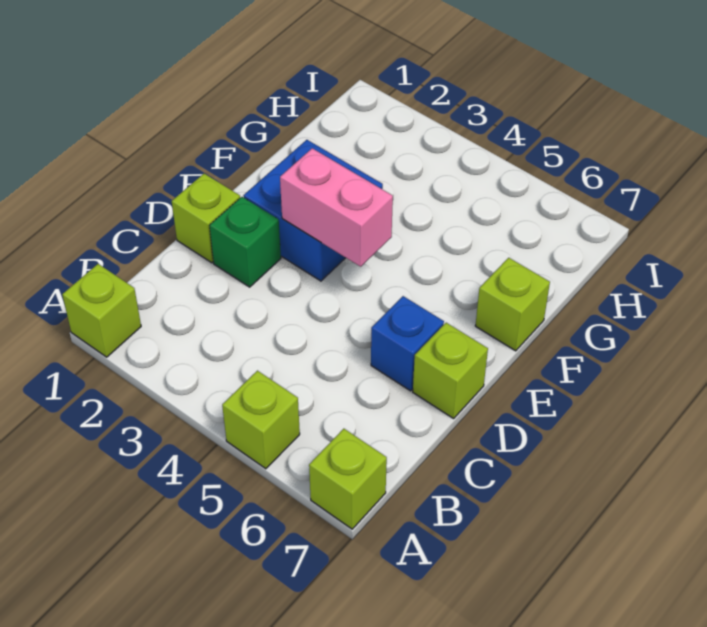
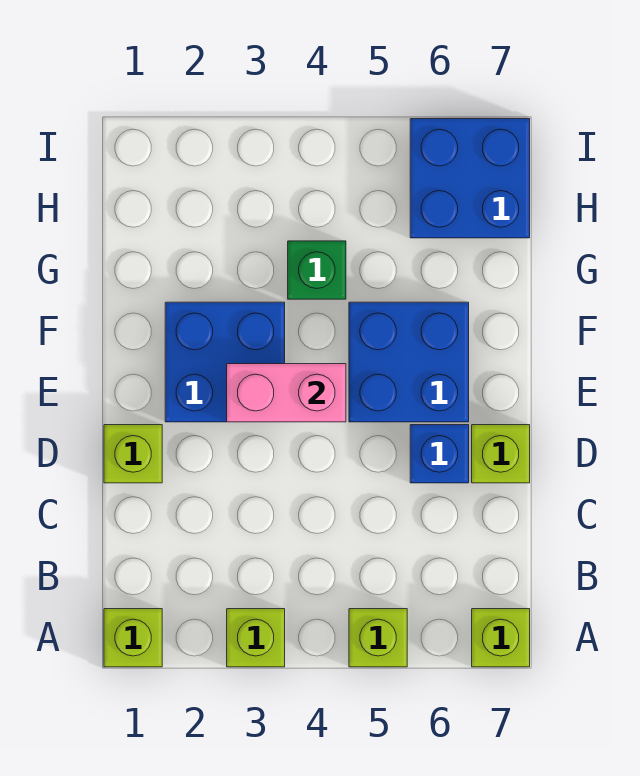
green 1x1 brick [210,197,281,287] -> green 1x1 brick moved to [288,241,346,299]
none -> blue 2x2 brick [349,302,469,422]
lime 1x1 brick [475,258,550,351] -> lime 1x1 brick moved to [227,609,285,667]
none -> blue 2x2 brick [410,119,530,238]

